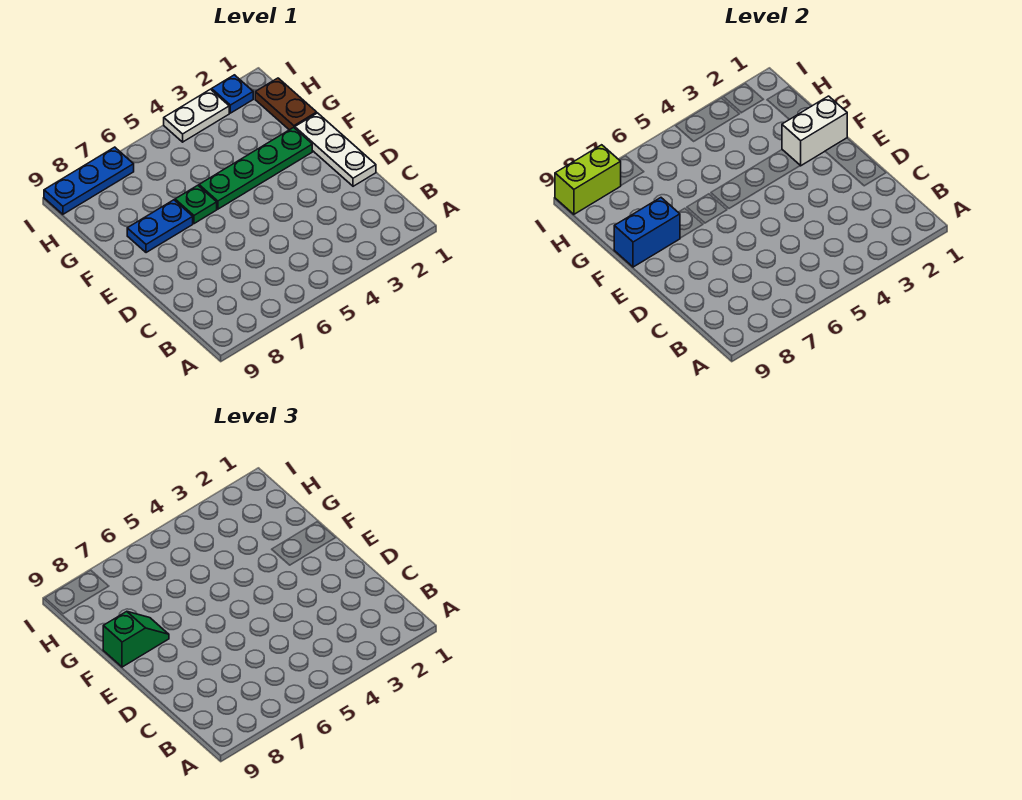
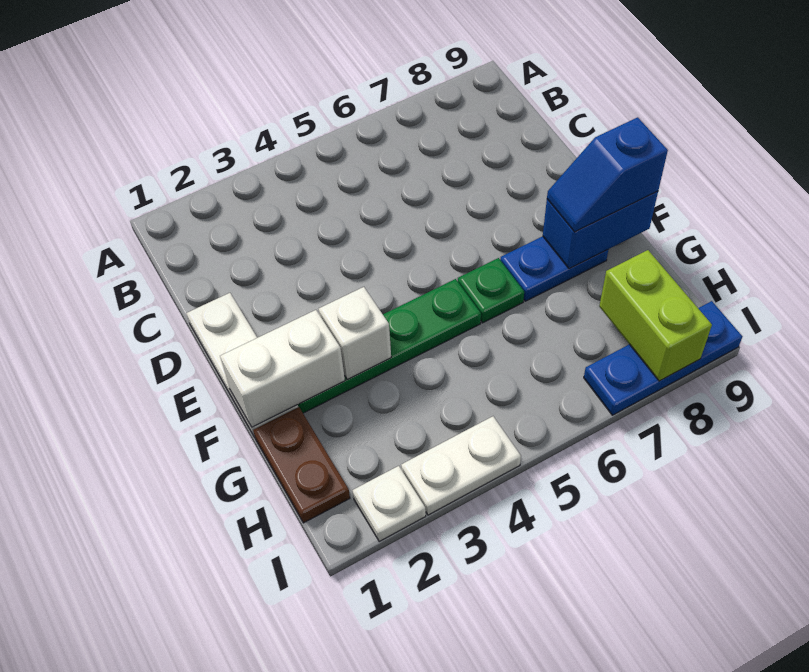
none -> white 1x1 brick [319,287,391,380]
green 1x2 slope [103,611,169,667] -> blue 1x2 slope [547,117,668,232]
blue 1x1 plate [212,75,253,113] -> white 1x1 plate [352,466,426,541]
lime 1x2 brick [555,145,621,214] -> lime 1x2 brick turned to [599,250,712,381]

